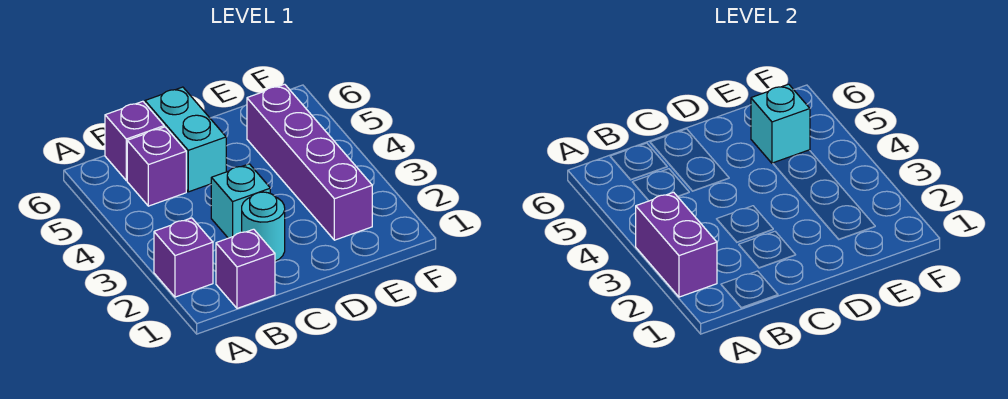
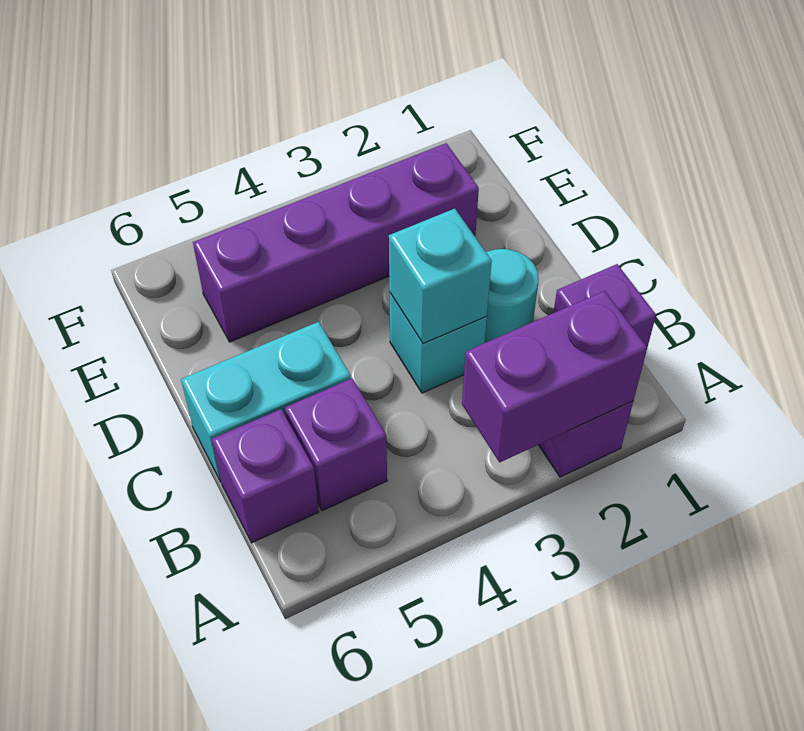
cyan 1x1 brick [751,84,810,163] -> cyan 1x1 brick moved to [389,209,492,344]

